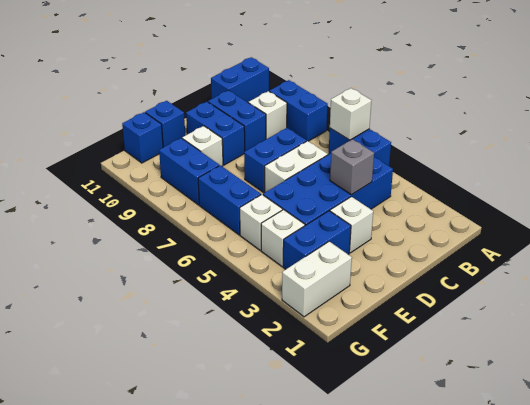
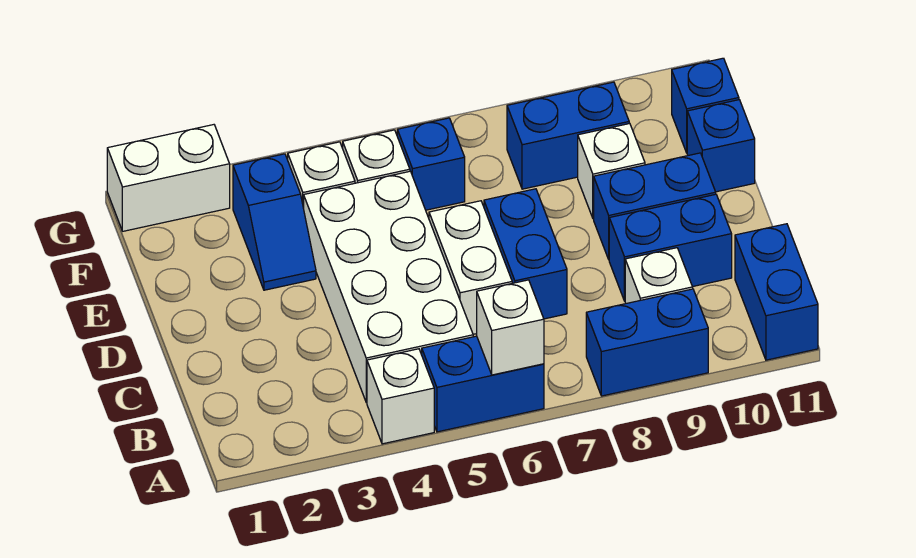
blue 2x4 brick [263,153,393,225] -> white 2x4 brick [304,171,473,402]
grey 1x1 brick [330,139,374,195] -> none
white 1x1 brick [330,197,373,253] -> white 1x1 brick moved to [367,349,434,444]
blue 1x2 brick [283,211,351,269] -> blue 1x2 slope [233,154,316,290]
white 1x2 brick [282,241,352,317] -> white 1x2 brick turned to [107,125,230,231]
blue 1x2 brick [198,165,261,235] -> blue 1x1 brick [397,118,465,210]

